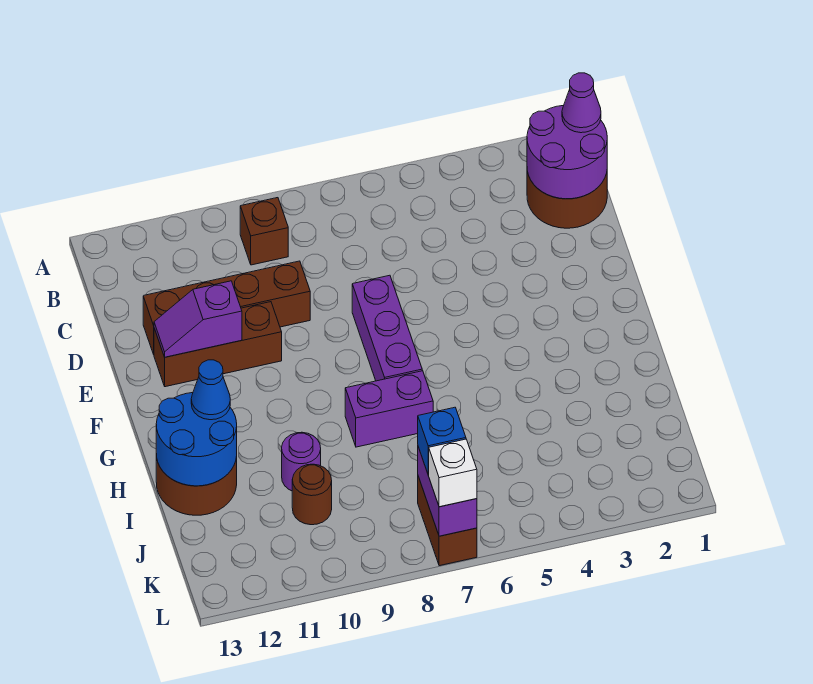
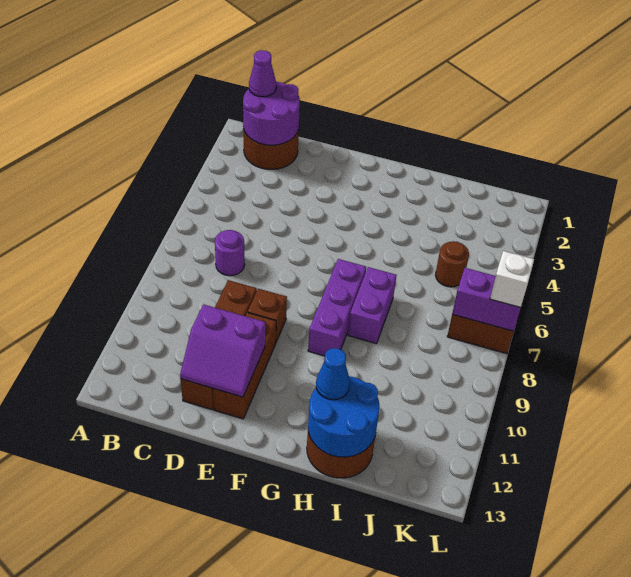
brown 1x1 brick [240,198,288,265] -> brown 1x1 brick moved to [248,289,287,342]
purple 1x3 brick [352,275,422,381] -> purple 1x3 brick turned to [308,259,366,356]
purple 1x2 slope [154,281,242,357] -> purple 2x2 slope [180,304,266,397]
purple 1x1 round brick [282,432,321,491] -> purple 1x1 round brick moved to [215,230,245,276]
brown 1x1 round brick [292,464,332,525] -> brown 1x1 round brick moved to [435,241,469,287]
blue 1x1 brick [418,407,466,475] -> none

